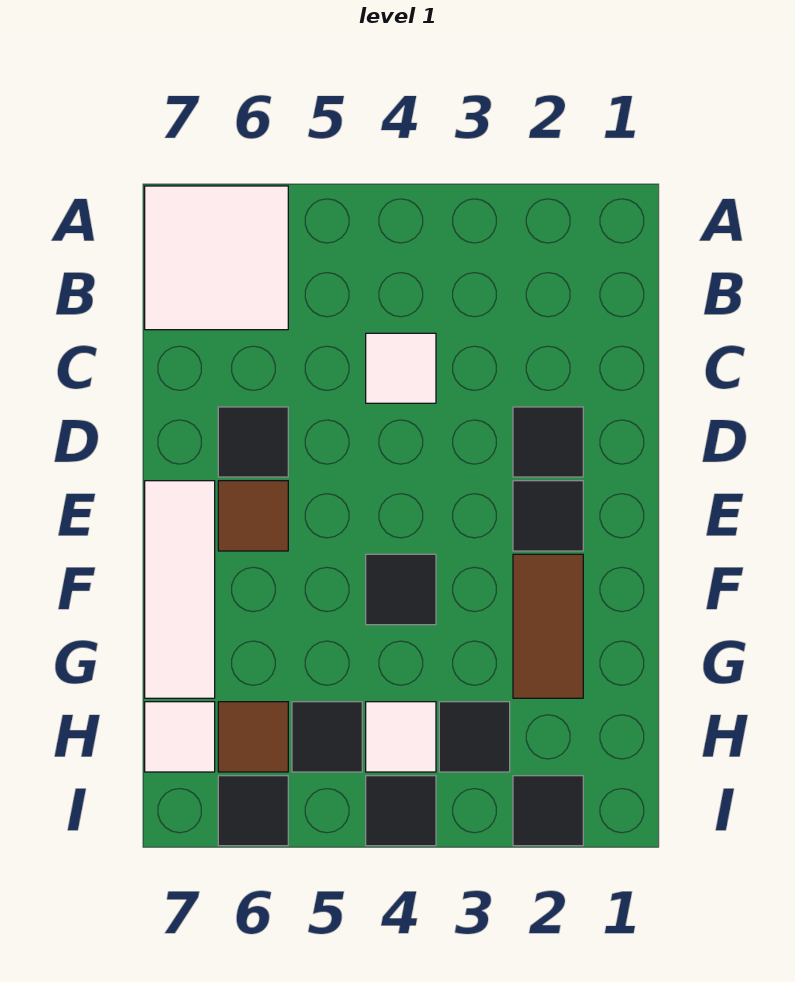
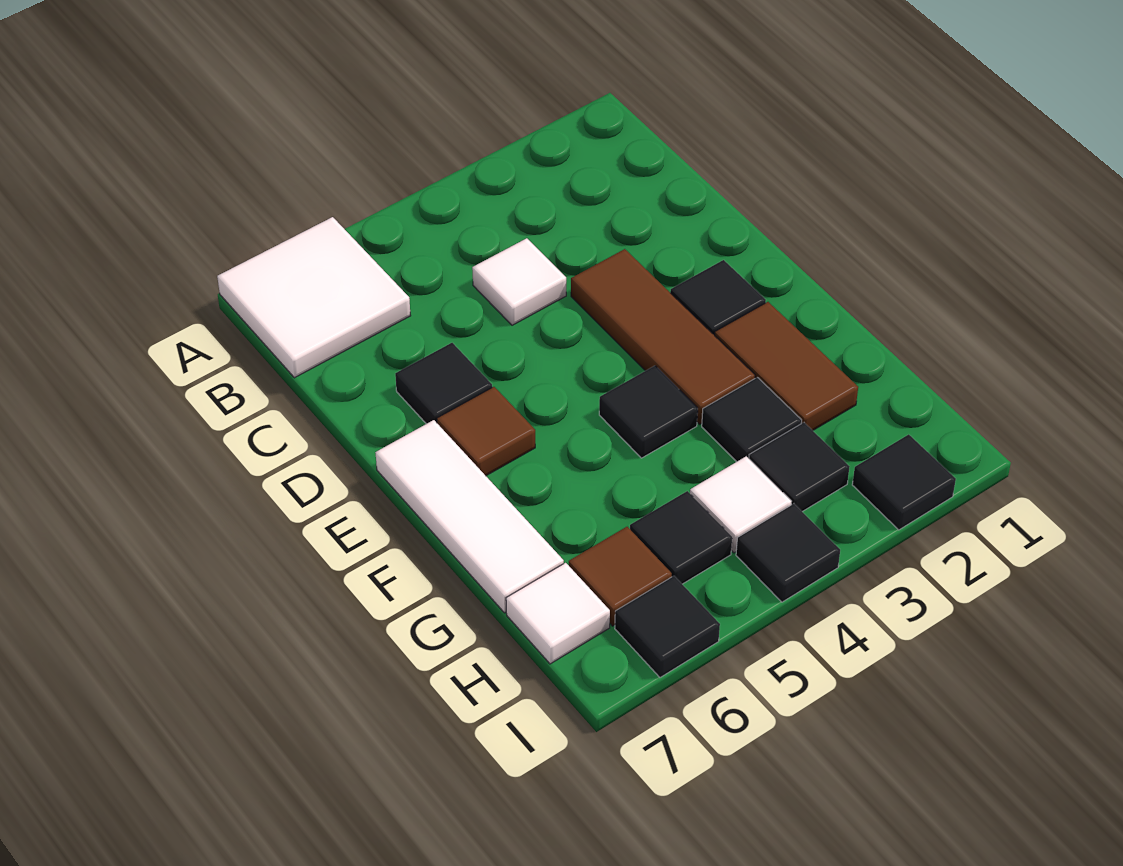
black 1x1 tile [513,407,583,477] -> black 1x1 tile moved to [702,377,802,462]
none -> brown 1x3 tile [571,249,755,424]

